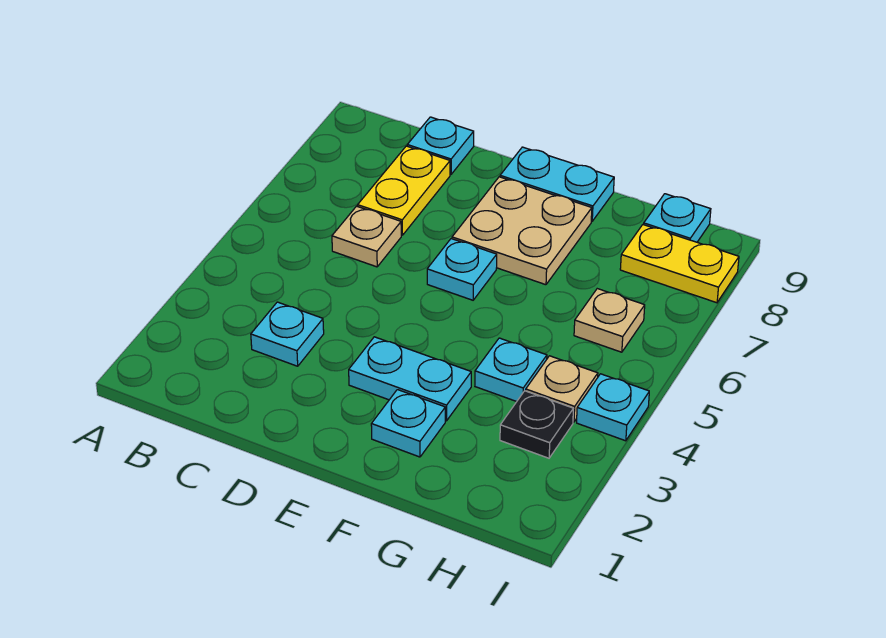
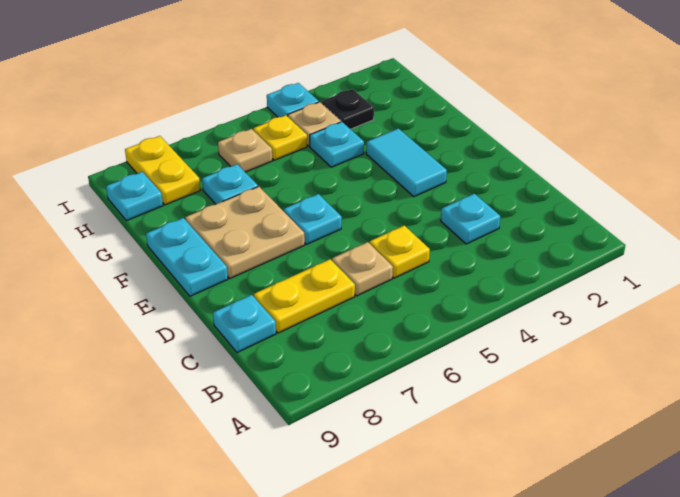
none -> yellow 1x1 plate [370,225,430,278]
cyan 1x2 plate [349,337,471,421] -> cyan 1x2 tile [366,129,447,197]
cyan 1x1 plate [371,390,445,457] -> cyan 1x1 plate moved to [202,164,258,204]
none -> yellow 1x1 plate [253,115,307,160]

